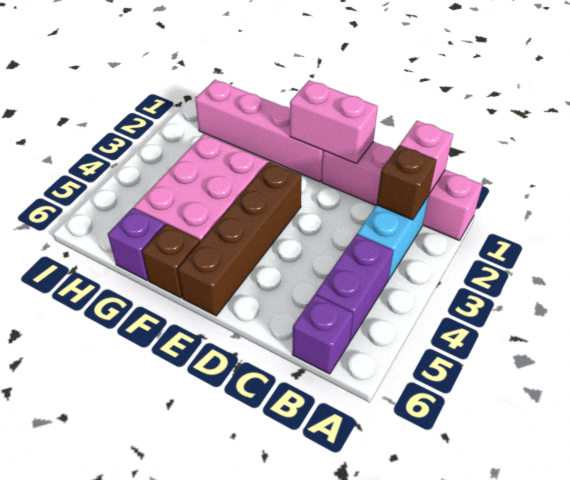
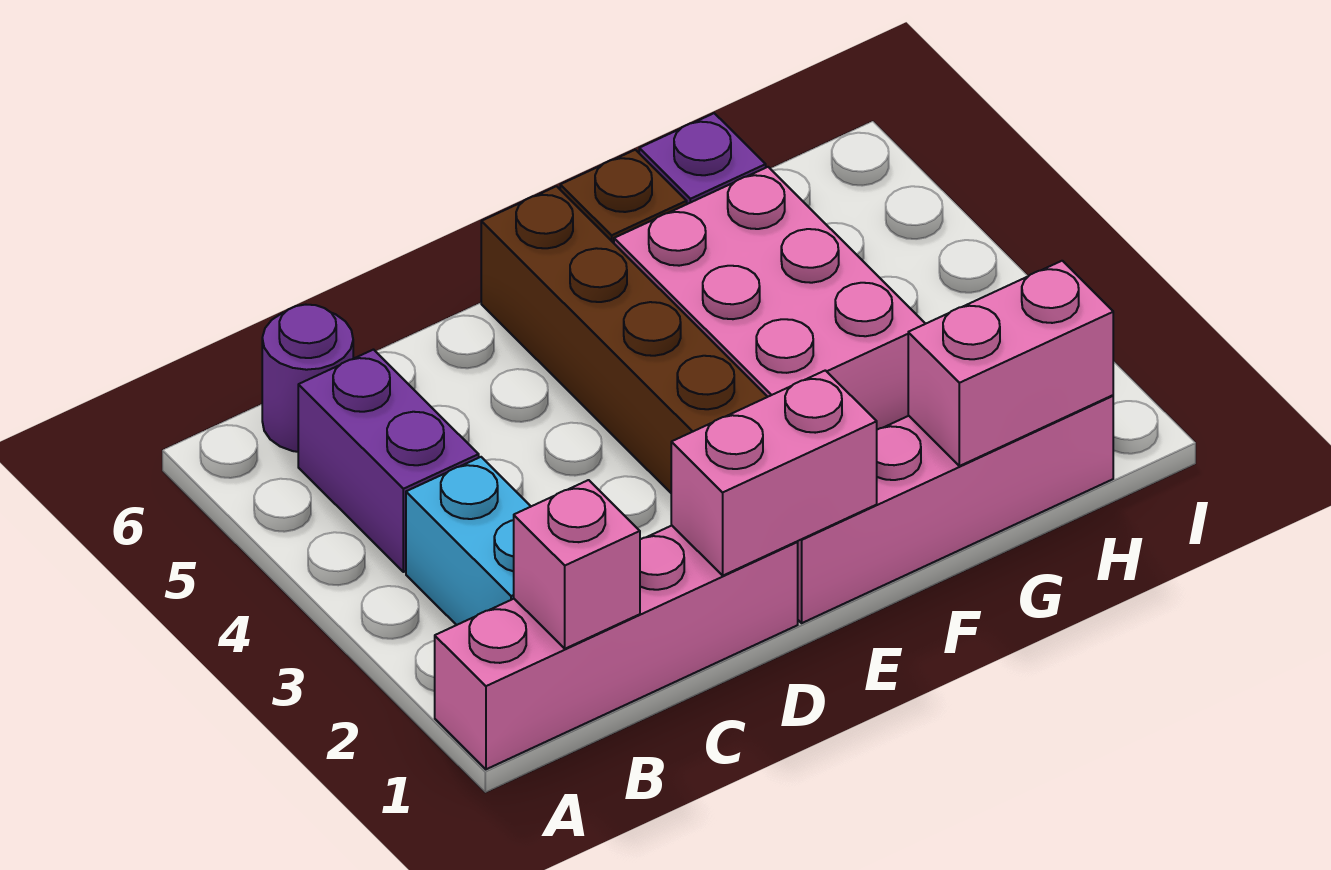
brown 1x1 brick [377,145,436,220] -> none
purple 1x1 brick [292,295,353,374] -> purple 1x1 round brick [262,305,353,452]
none -> pink 1x2 brick [908,261,1113,466]

